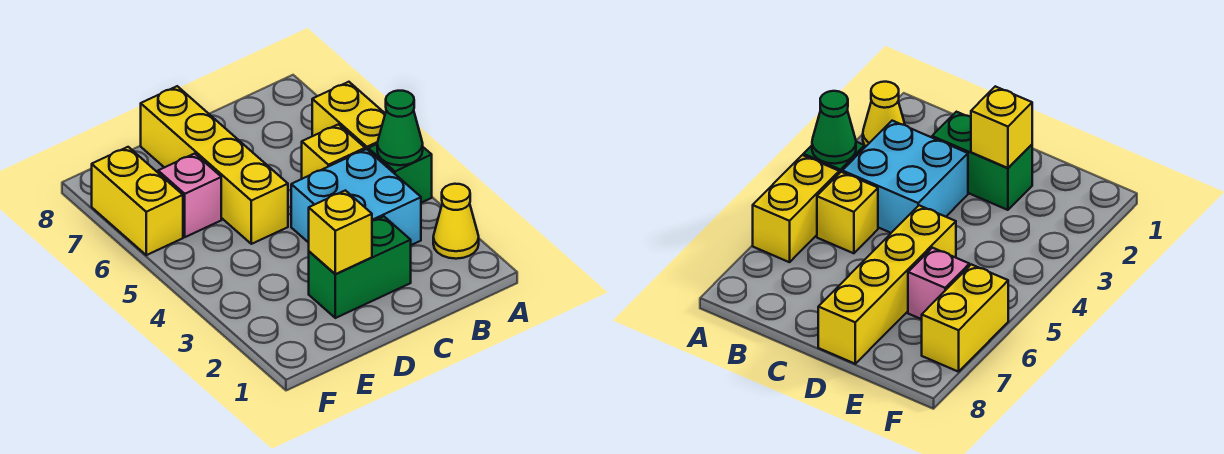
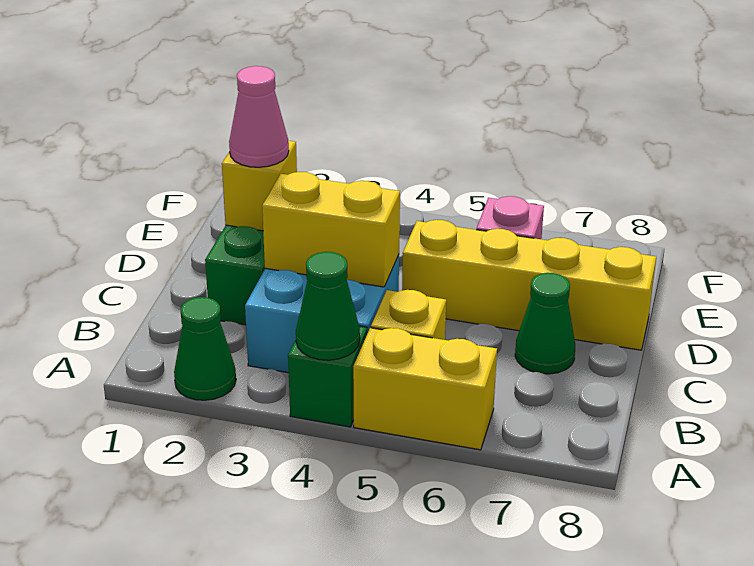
yellow 1x1 cone [433,184,479,259] -> green 1x1 cone [174,297,236,400]
none -> green 1x1 cone [515,273,575,374]
none -> pink 1x1 cone [229,66,289,167]
yellow 1x2 brick [92,147,183,255] -> yellow 1x2 brick moved to [262,172,400,287]

